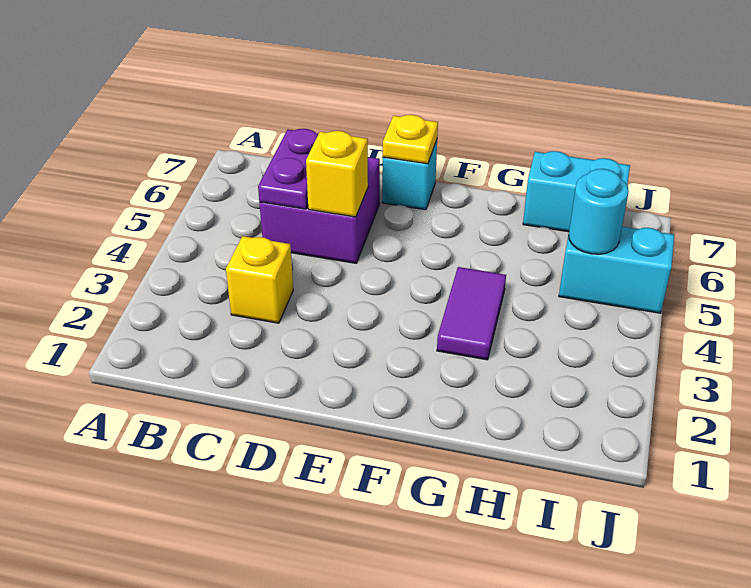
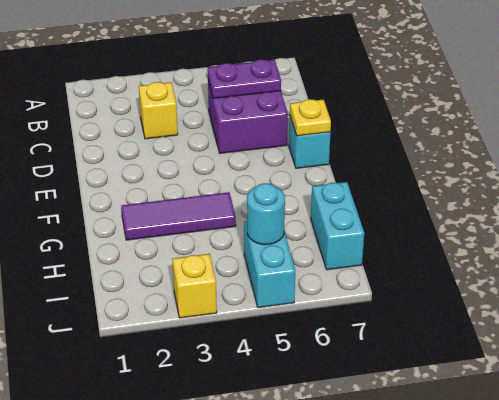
yellow 1x1 brick [306,131,368,217] -> yellow 1x1 brick moved to [172,254,217,318]
purple 1x2 tile [437,267,506,360] -> purple 1x3 tile [121,192,236,240]

